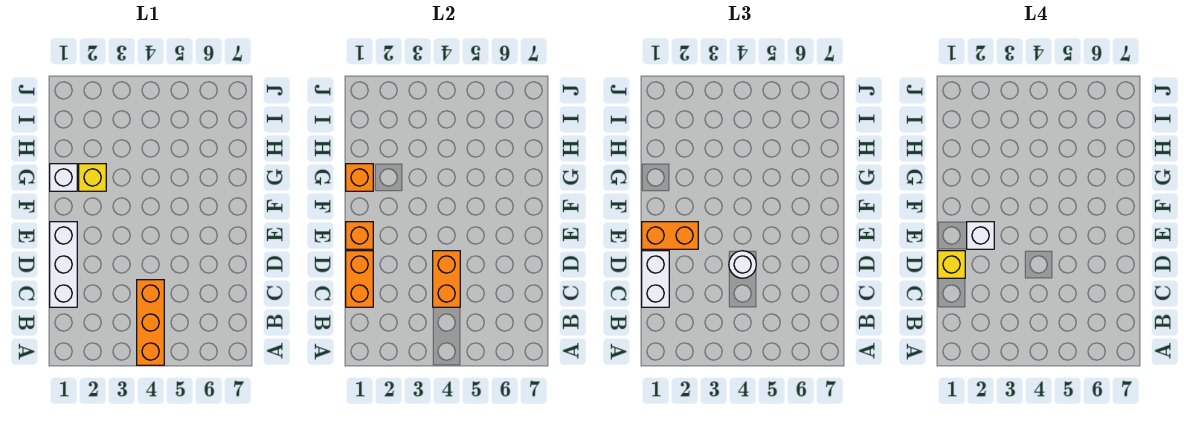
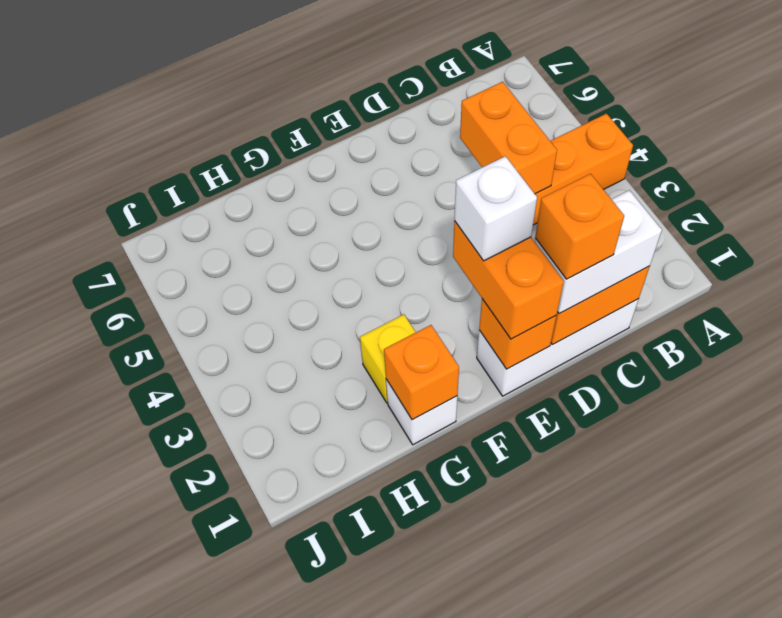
orange 1x2 brick [433,251,460,307] -> orange 1x2 brick turned to [460,82,557,194]
yellow 1x1 brick [938,251,965,278] -> orange 1x1 brick [535,174,624,279]
white 1x1 round brick [729,251,756,278] -> none

